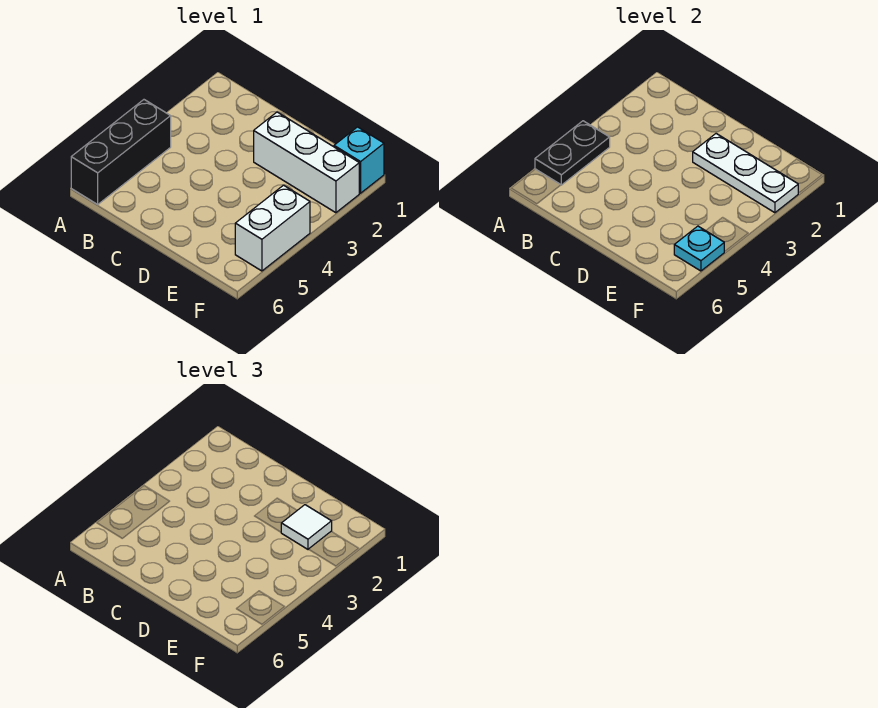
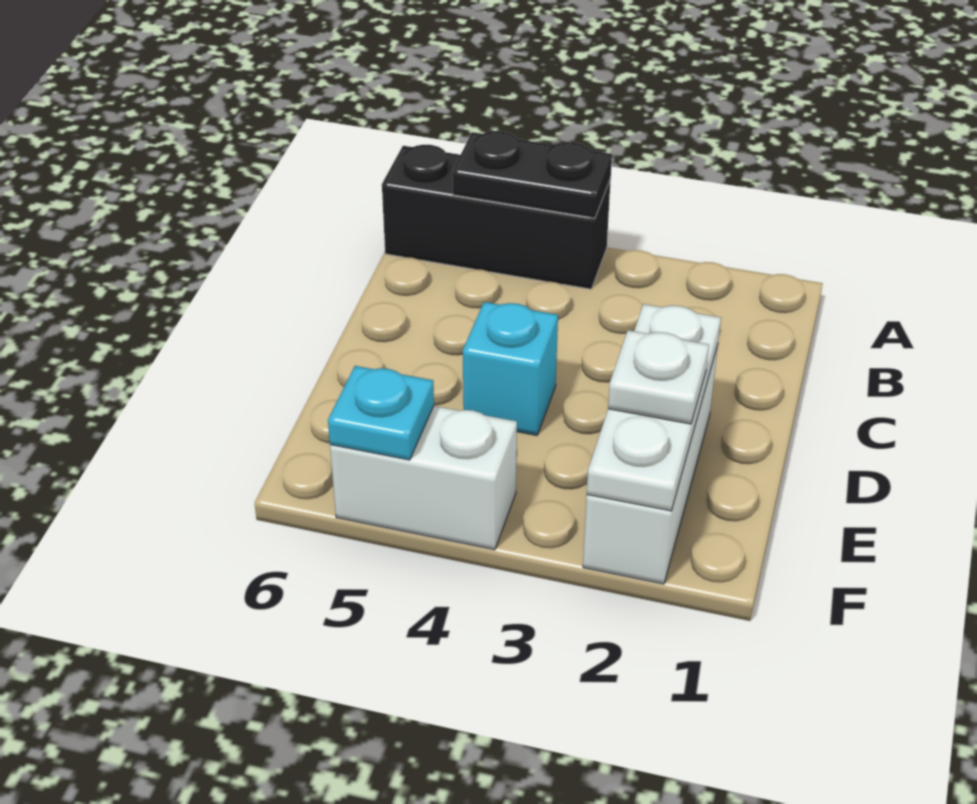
white 1x1 tile [281,505,332,549] -> white 1x1 plate [608,330,709,424]
cyan 1x1 brick [334,127,384,193] -> cyan 1x1 brick moved to [463,302,558,435]

